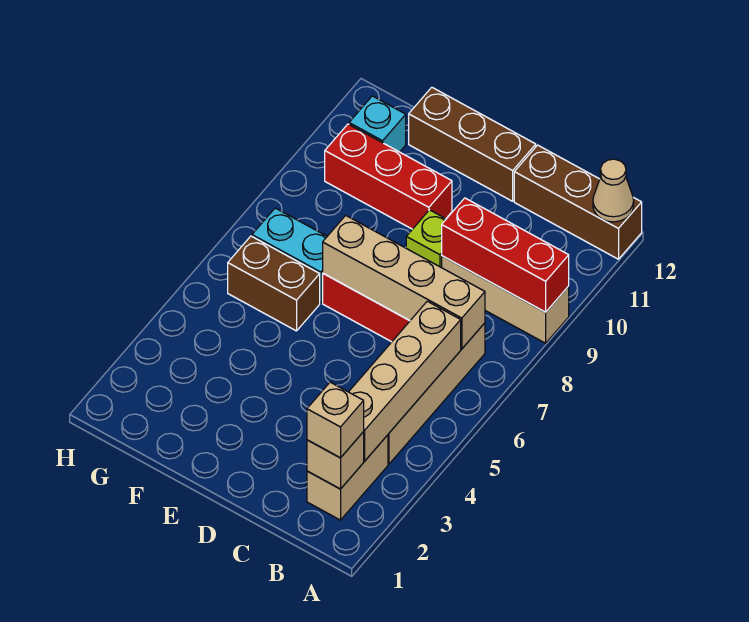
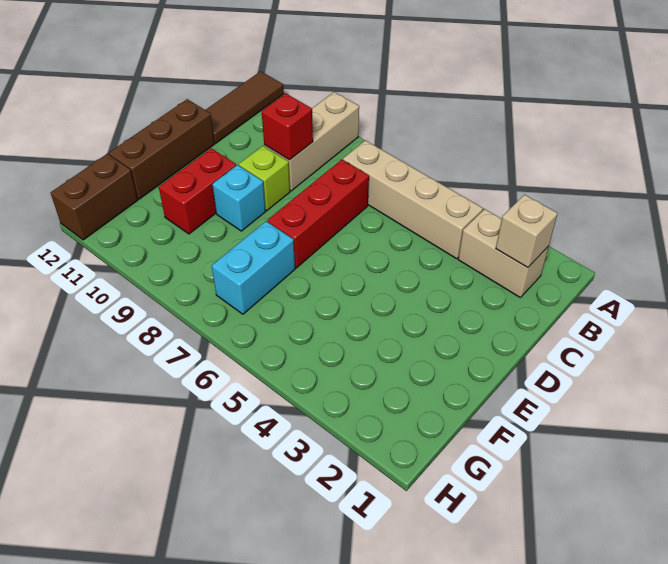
red 1x3 brick [442,198,569,312] -> red 1x1 brick [262,93,313,160]
brown 1x3 brick [514,145,642,259] -> brown 1x3 tile [206,71,284,143]
tan 1x1 cone [593,159,634,222] -> none
tan 1x1 brick [307,382,364,458] -> none
tan 1x4 brick [349,301,461,461] -> none
tan 1x4 brick [323,216,485,349] -> none
red 1x3 brick [325,124,452,229] -> red 1x2 brick [159,148,236,234]
brown 1x2 brick [228,236,320,331] -> brown 1x2 brick moved to [51,154,138,240]
cyan 1x1 brick [349,96,406,152] -> cyan 1x1 brick moved to [212,165,266,231]

